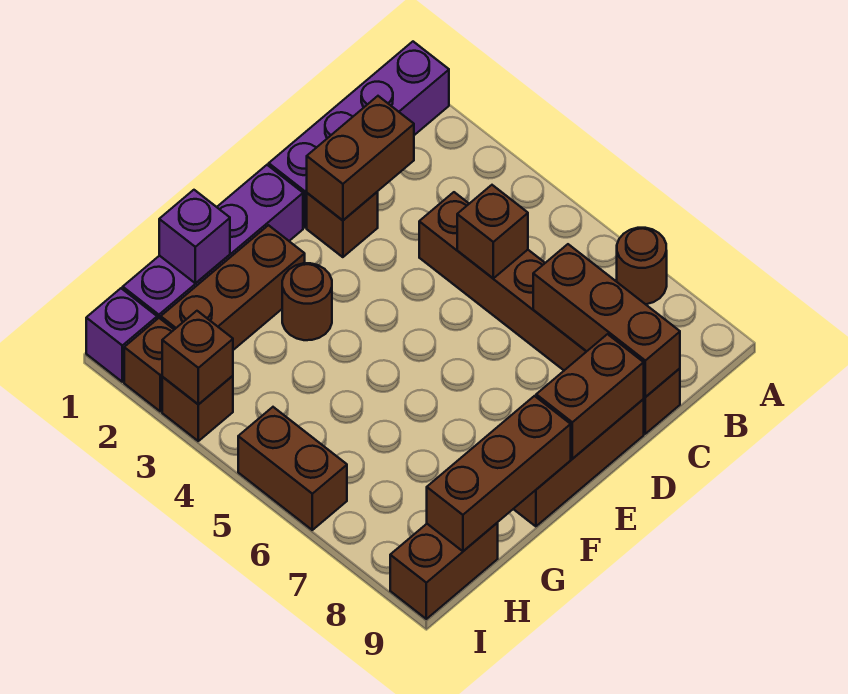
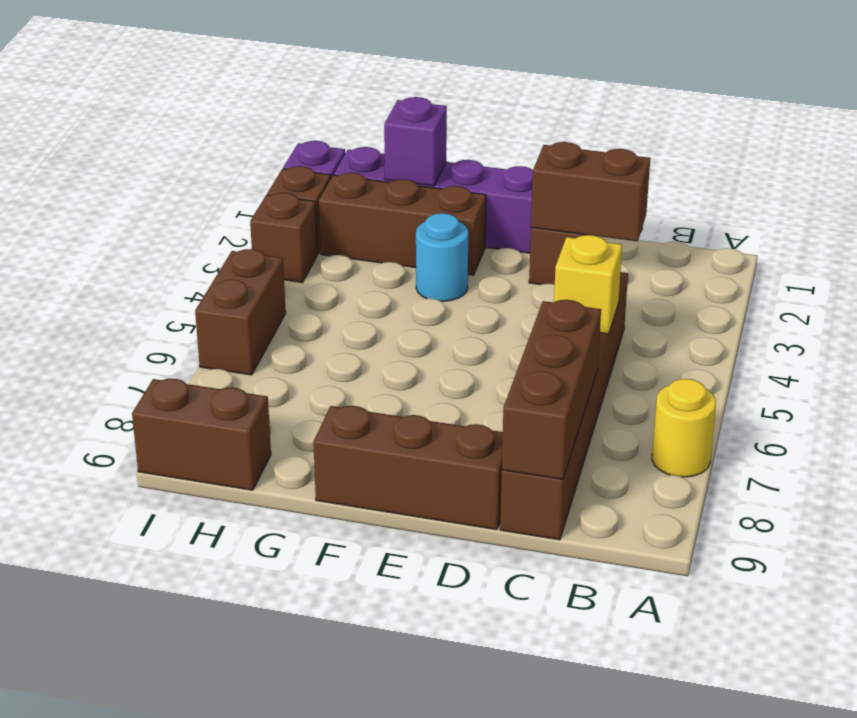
purple 1x4 brick [269,42,449,228] -> none
brown 1x1 round brick [617,228,667,304] -> yellow 1x1 round brick [652,379,716,477]
brown 1x1 brick [457,185,528,278] -> yellow 1x1 brick [554,235,622,334]
brown 1x2 brick [536,334,644,459] -> none
brown 1x1 round brick [282,263,332,340] -> cyan 1x1 round brick [416,213,468,301]
brown 1x3 brick [427,396,571,551] -> none
brown 1x1 brick [162,311,233,405] -> none

